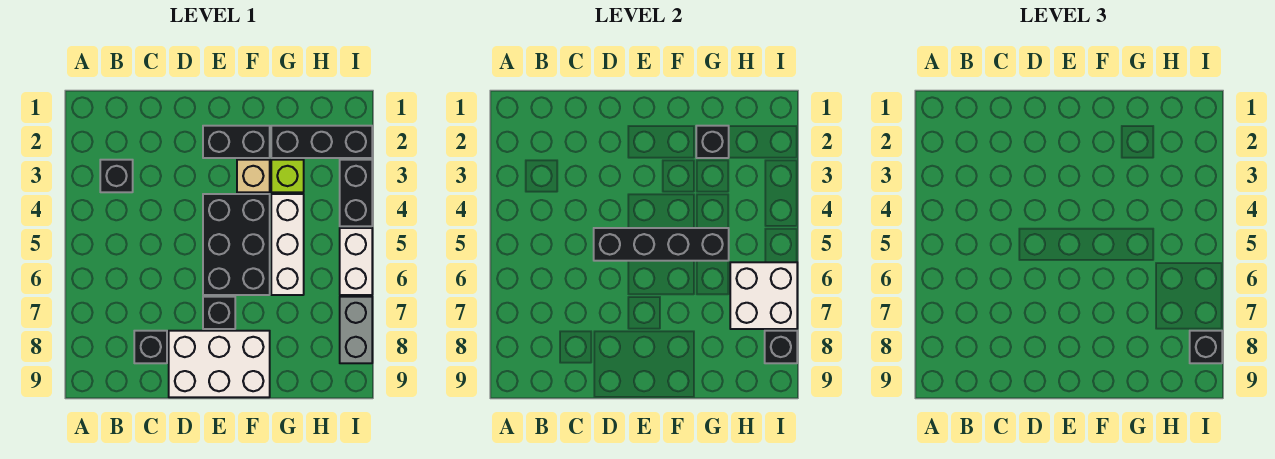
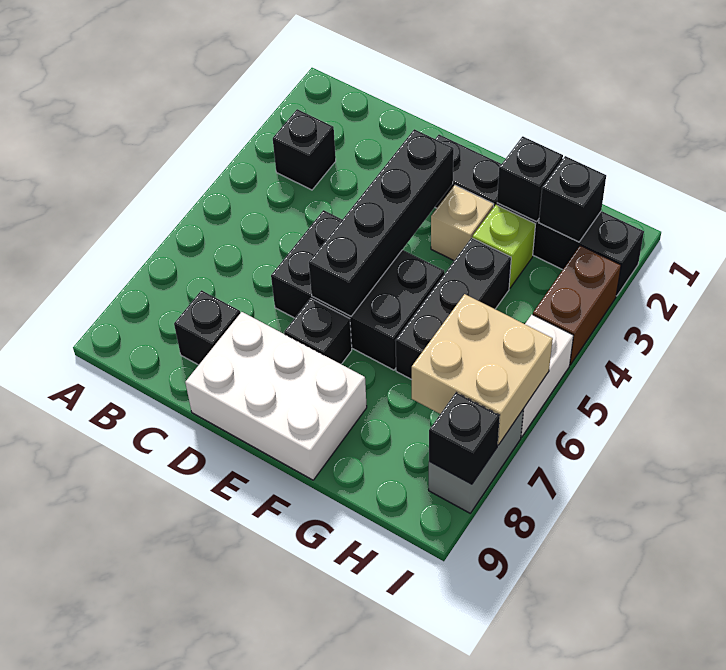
black 1x4 brick [594,228,729,261] -> black 1x4 brick turned to [309,129,454,316]
black 2x3 brick [203,194,270,295] -> black 2x3 brick turned to [271,210,444,370]
white 1x3 brick [271,194,304,295] -> black 1x3 brick [395,238,511,380]
white 2x2 brick [730,262,797,329] -> tan 2x2 brick [412,294,553,445]
black 1x2 brick [340,160,372,226] -> brown 1x2 brick [533,245,621,365]
black 1x1 brick [1190,331,1222,363] -> black 1x1 brick moved to [539,156,606,242]

